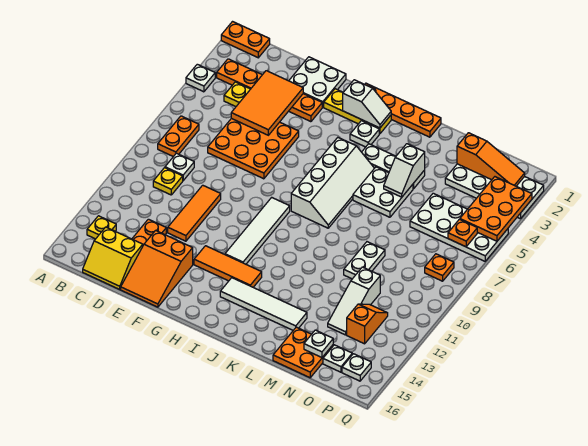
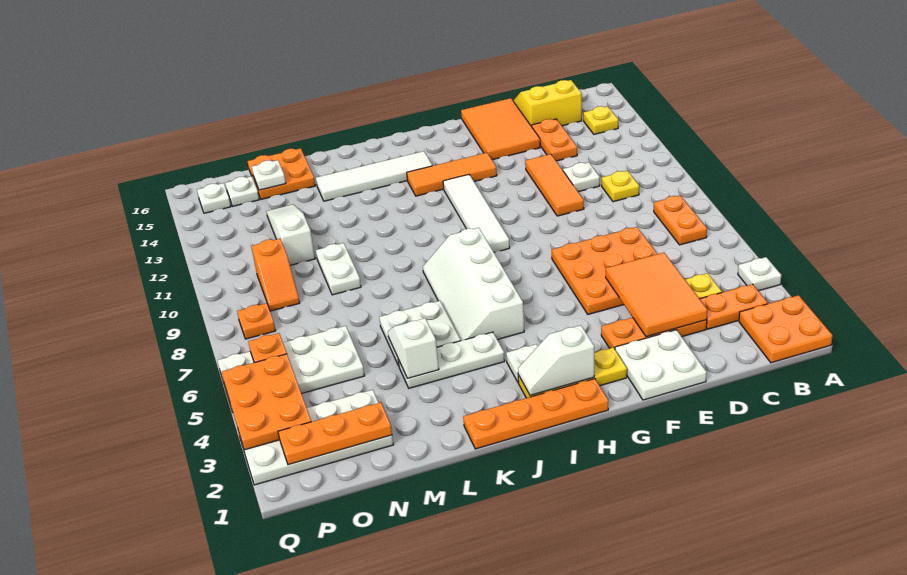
orange 1x2 plate [221,22,270,58] -> orange 2x2 plate [739,295,833,363]
white 1x1 plate [165,153,194,181] -> white 1x1 plate moved to [563,162,600,192]
orange 2x3 slope [121,231,193,307] -> orange 2x3 tile [461,98,540,160]
orange 1x3 slope [457,133,525,186] -> orange 1x3 plate [278,402,392,465]
orange 1x2 slope [347,304,388,344] -> orange 1x2 slope moved to [251,239,300,311]

